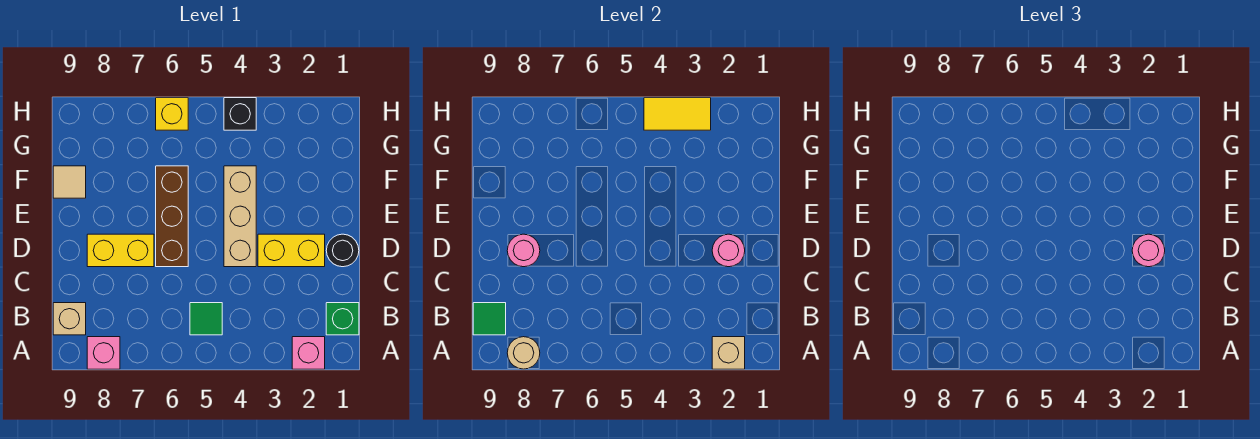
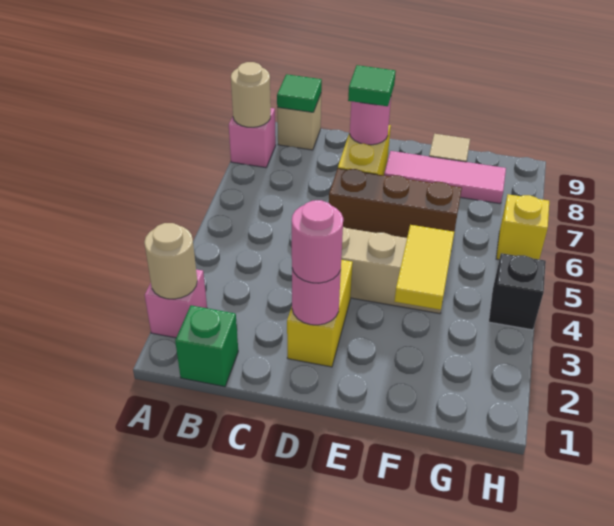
tan 1x1 brick [712,337,745,369] -> tan 1x1 round brick [144,223,197,299]
green 1x1 tile [190,303,222,335] -> green 1x1 tile moved to [348,65,396,106]
black 1x1 round brick [326,234,359,267] -> none
none -> pink 1x3 tile [384,151,506,204]
yellow 1x2 tile [644,98,711,130] -> yellow 1x2 tile moved to [394,225,454,310]

